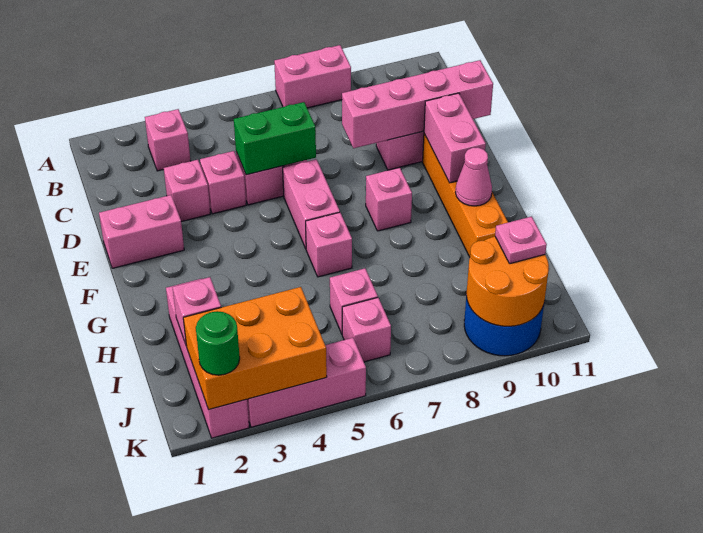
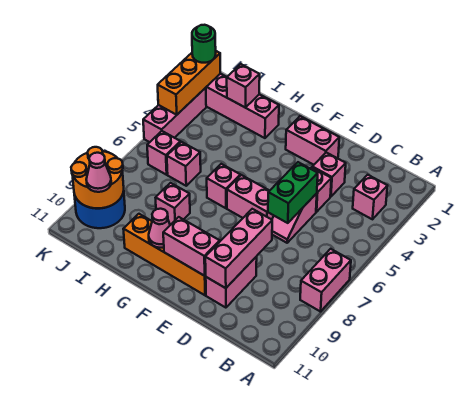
pink 1x4 brick [342,60,493,148] -> pink 1x3 brick [205,209,272,288]
pink 1x2 brick [99,195,184,268] -> pink 1x2 brick turned to [286,116,339,165]
pink 1x1 brick [366,168,412,231] -> pink 1x1 brick moved to [155,183,190,225]
orange 2x3 brick [183,287,327,410] -> orange 1x3 brick [158,51,220,115]
pink 1x1 plate [495,216,547,264] -> pink 1x1 cone [86,153,111,192]

